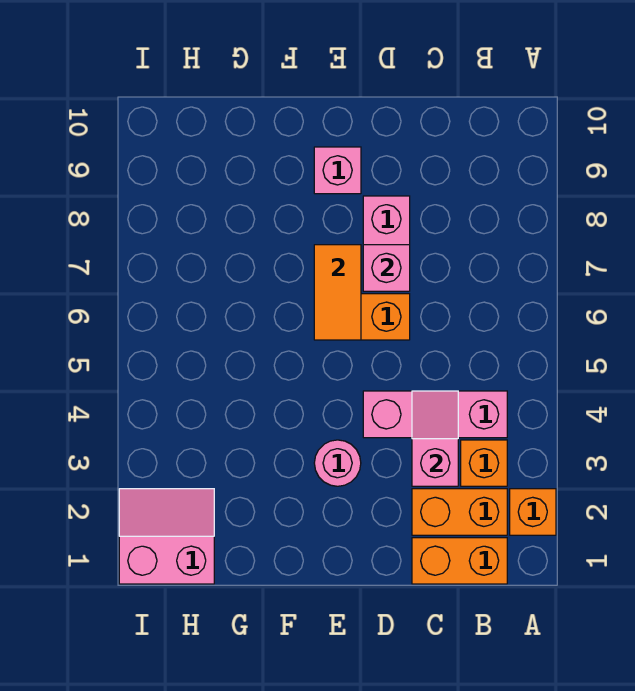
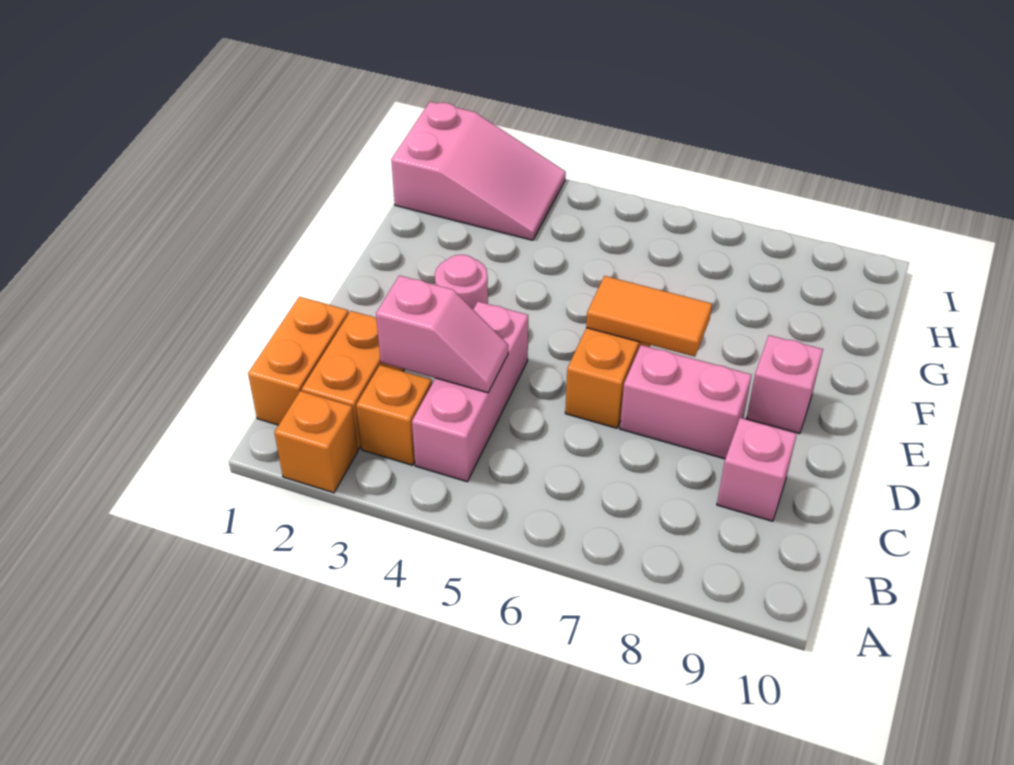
pink 1x1 brick [363,245,410,291] -> pink 1x1 brick moved to [717,418,797,521]
pink 2x2 slope [119,489,214,584] -> pink 2x3 slope [391,102,566,240]

